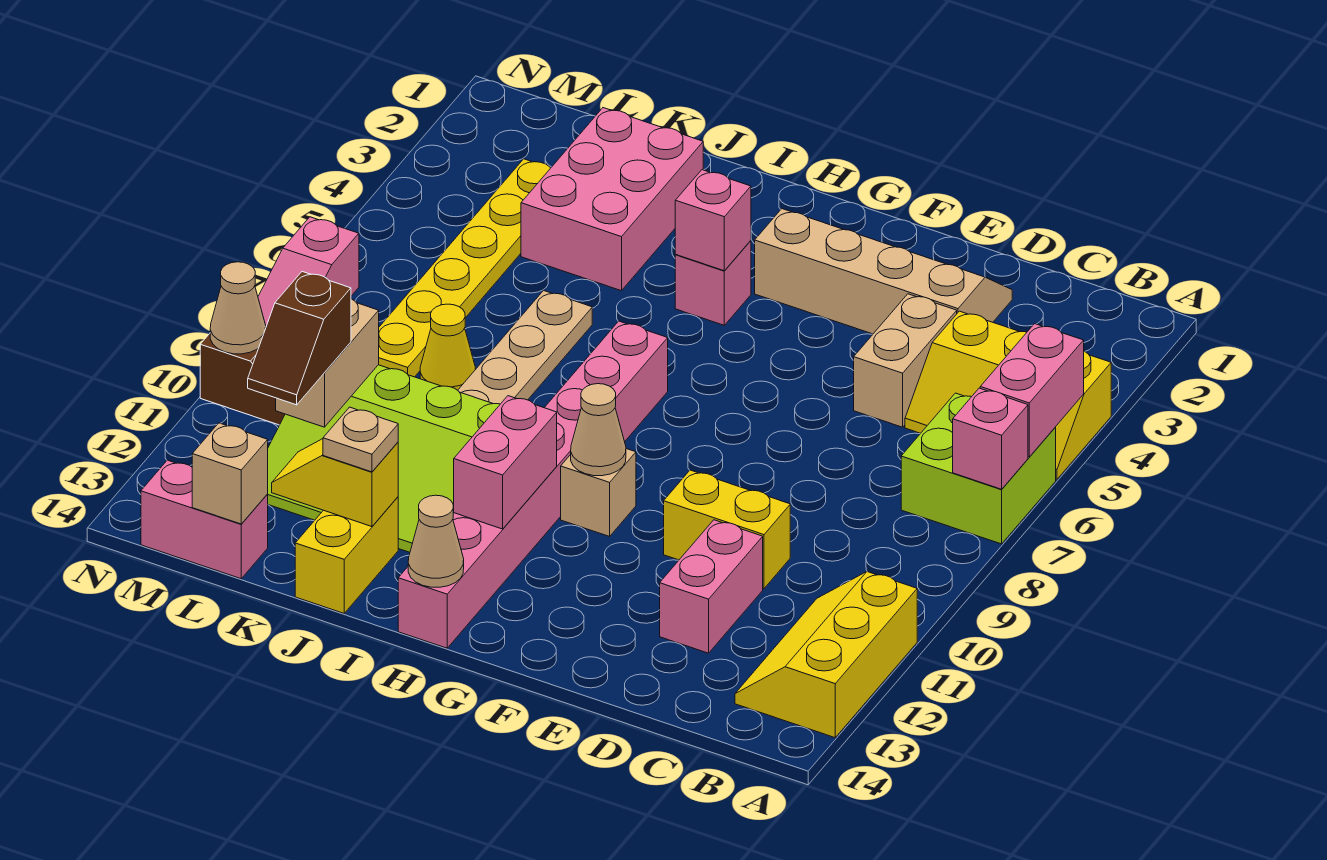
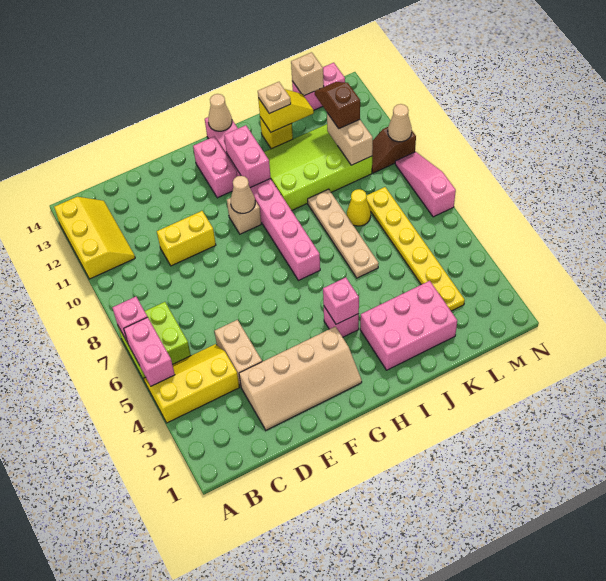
pink 1x2 brick [660,520,763,653] -> pink 1x2 brick moved to [193,137,237,198]
pink 2x3 brick [521,108,703,291] -> pink 2x3 brick turned to [360,281,457,370]
yellow 1x2 brick [295,497,398,613] -> yellow 1x1 brick [260,117,293,149]

